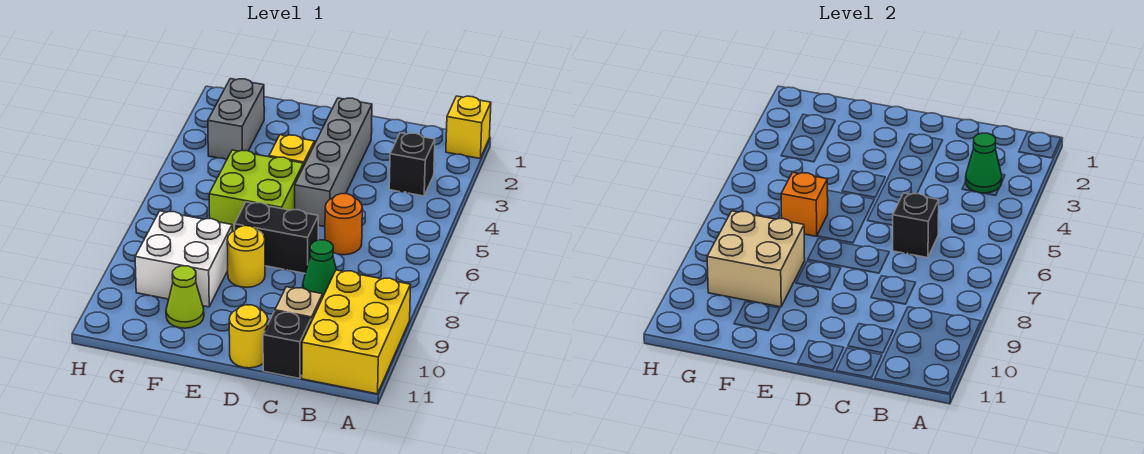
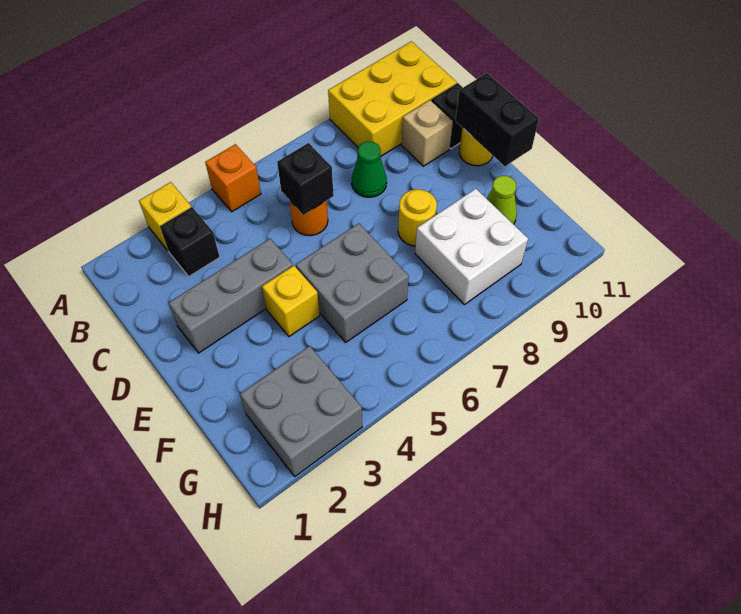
yellow 1x1 brick [446,96,491,158] -> yellow 1x1 brick moved to [139,182,191,250]
green 1x1 cone [966,133,1002,193] -> none
grey 1x4 brick [295,98,372,227] -> grey 1x3 brick [169,239,293,353]
black 1x2 brick [234,202,318,273] -> black 1x2 brick moved to [456,73,539,166]
lime 2x2 brick [209,150,303,232] -> grey 2x2 brick [296,223,409,342]
orange 1x1 brick [781,172,828,236] -> orange 1x1 brick moved to [205,144,261,212]
tan 2x2 brick [707,211,805,307] -> none
grey 1x2 brick [208,79,264,160] -> grey 2x2 brick [240,346,362,476]

